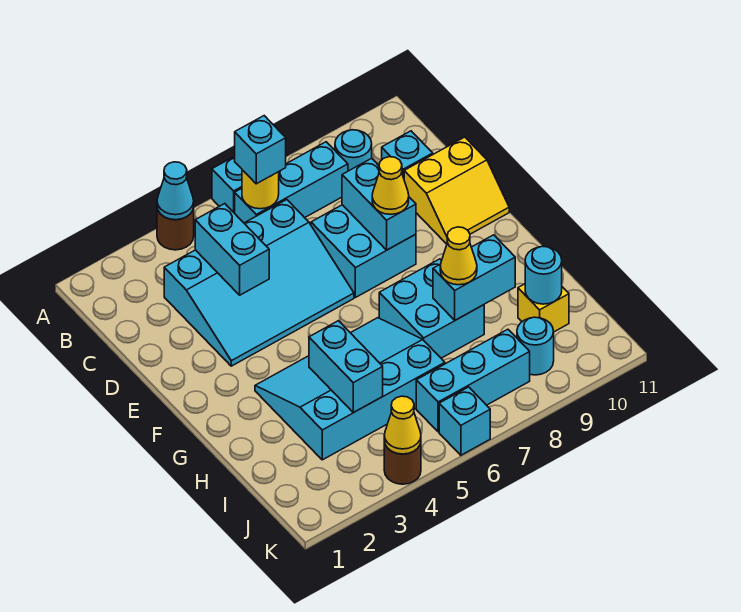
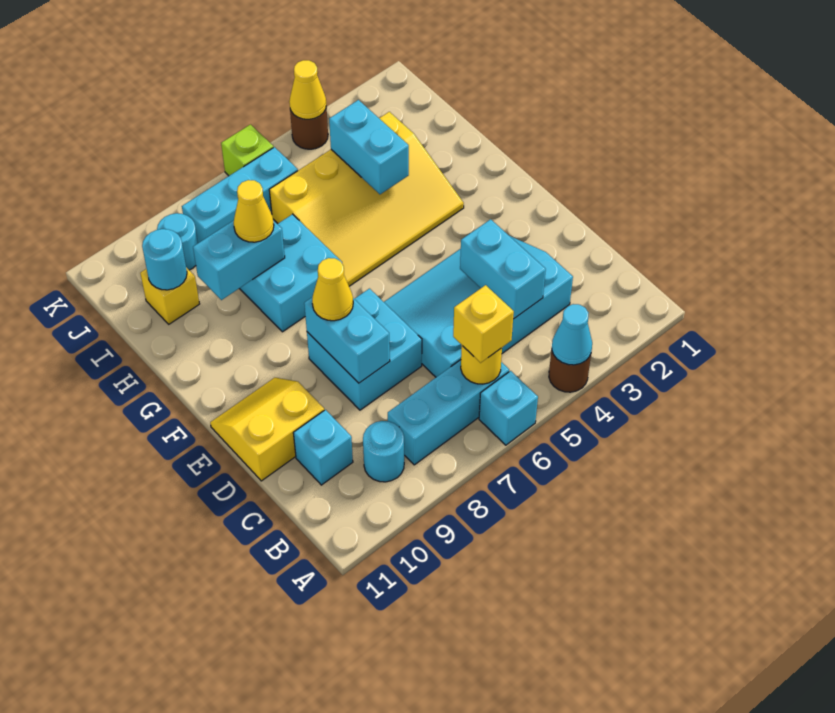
cyan 1x1 brick [235,116,286,184] -> yellow 1x1 brick [453,285,514,363]
cyan 3x4 slope [255,318,445,460] -> yellow 3x4 slope [269,112,464,286]
cyan 1x1 brick [439,387,490,455] -> lime 1x1 brick [221,125,273,176]

